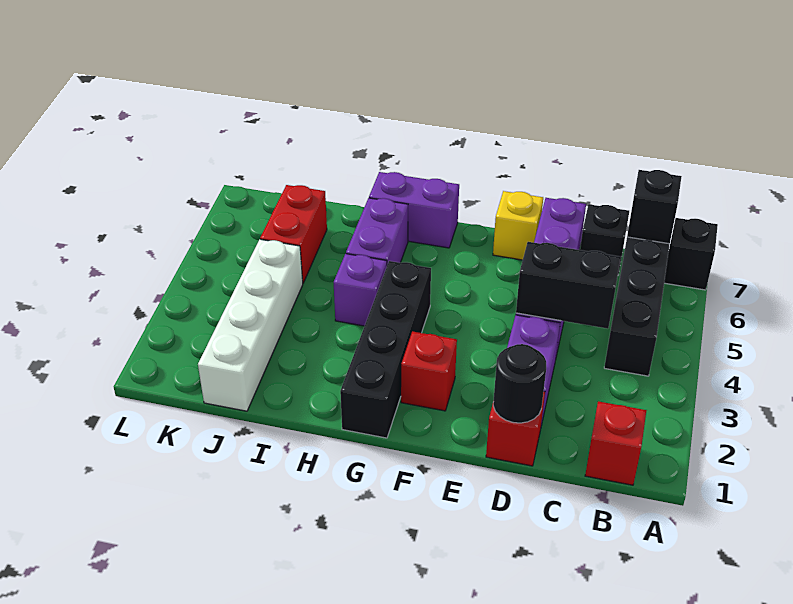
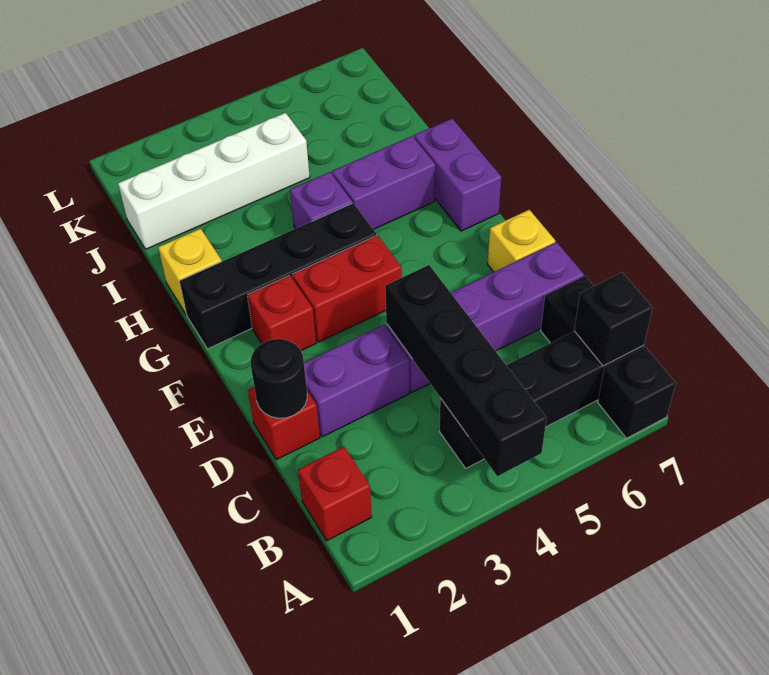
black 1x2 brick [516,242,621,329] -> black 1x4 brick [385,265,547,476]
none -> yellow 1x1 brick [158,229,222,315]
red 1x2 brick [260,185,327,283] -> red 1x2 brick moved to [292,235,402,342]

